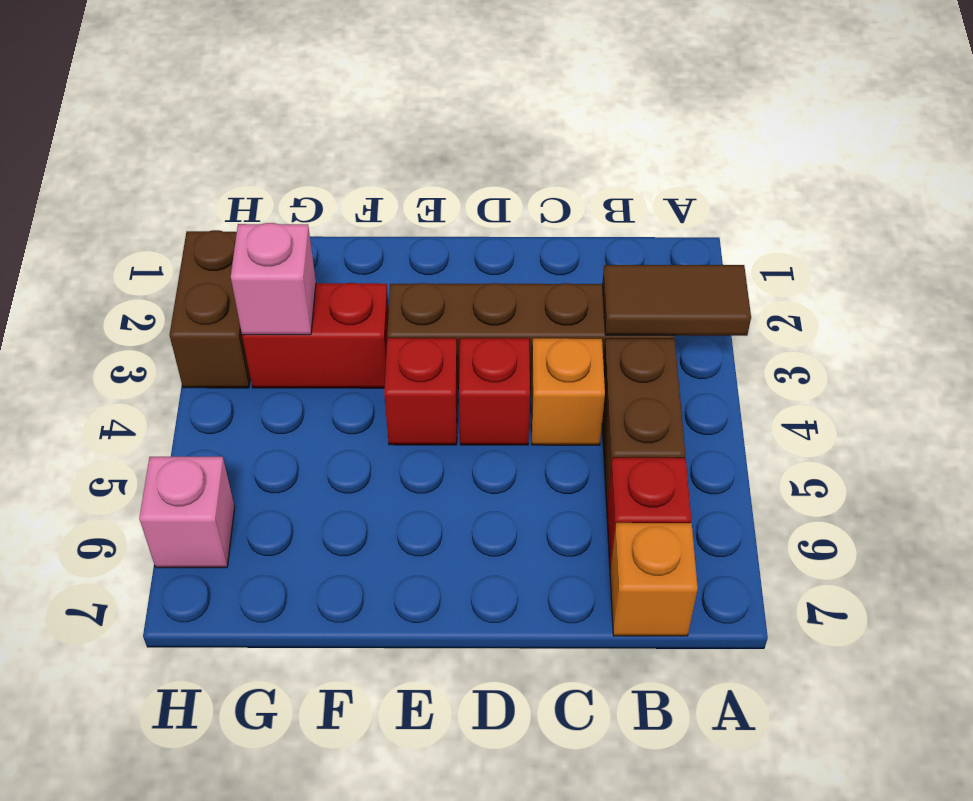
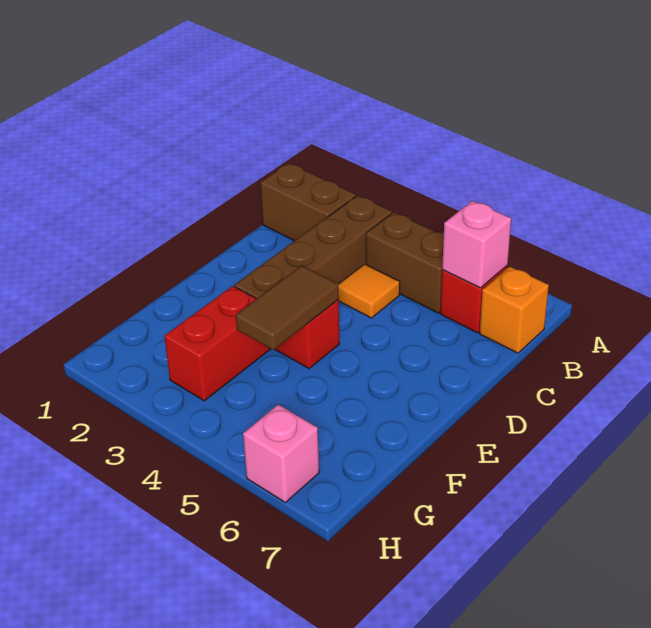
brown 1x2 tile [602,265,751,336] -> brown 1x2 tile moved to [236,266,339,350]
orange 1x1 brick [531,338,605,445] -> orange 1x1 tile [338,264,400,318]
red 1x1 brick [459,338,530,445] -> none
pink 1x1 brick [231,223,316,335] -> pink 1x1 brick moved to [442,201,511,288]
brown 1x2 brick [169,230,250,388] -> brown 1x2 brick moved to [260,163,356,241]

